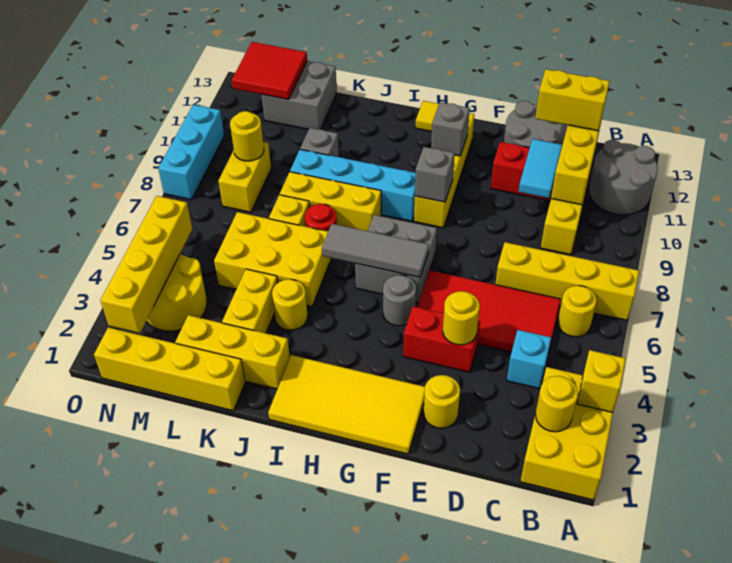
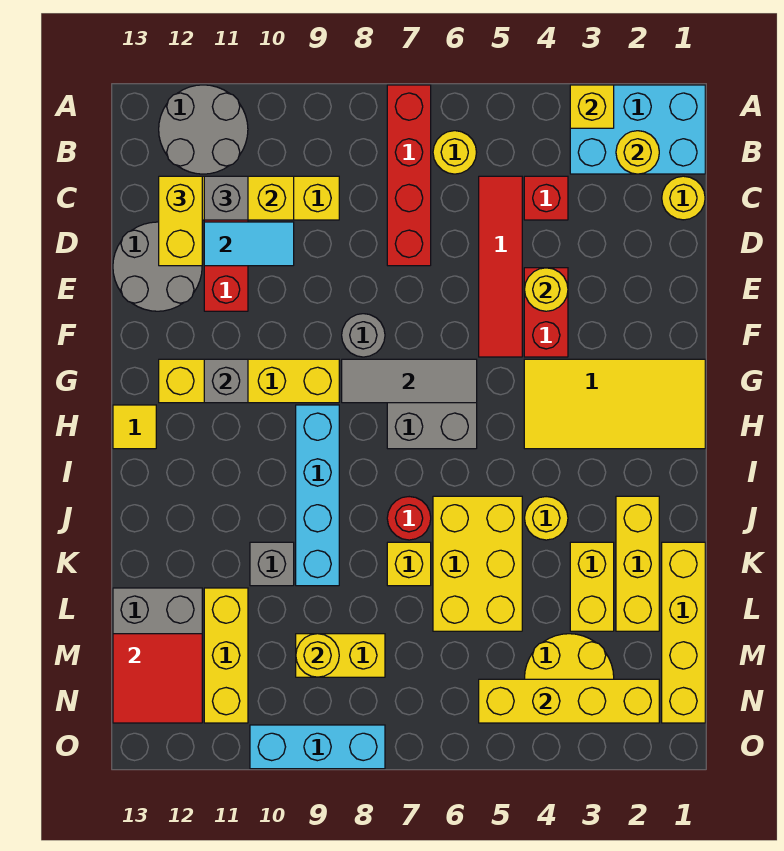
yellow 2x3 brick [520,367,613,500] -> cyan 2x3 brick [570,85,705,174]
yellow 1x4 brick [495,242,639,320] -> red 1x4 brick [387,85,431,266]
cyan 1x1 brick [507,330,551,389] -> red 1x1 brick [524,176,568,220]
red 2x4 tile [417,270,561,353] -> red 1x4 tile [479,176,522,357]
yellow 1x1 round brick [423,375,460,428] -> yellow 1x1 round brick moved to [662,176,705,220]
yellow 2x4 tile [268,355,425,454] -> yellow 2x4 tile turned to [524,359,705,449]
grey 1x1 round brick [383,275,416,326] -> grey 1x1 round brick moved to [342,314,385,357]
grey 1x3 tile [322,224,429,277] -> grey 1x3 tile turned to [342,359,477,403]
grey 1x1 brick [415,147,454,202] -> grey 1x1 brick moved to [204,176,248,220]
yellow 1x3 brick [280,172,381,231] -> yellow 1x3 brick moved to [204,588,248,723]
yellow 1x2 brick [222,269,278,333] -> yellow 1x2 brick turned to [570,542,614,631]

